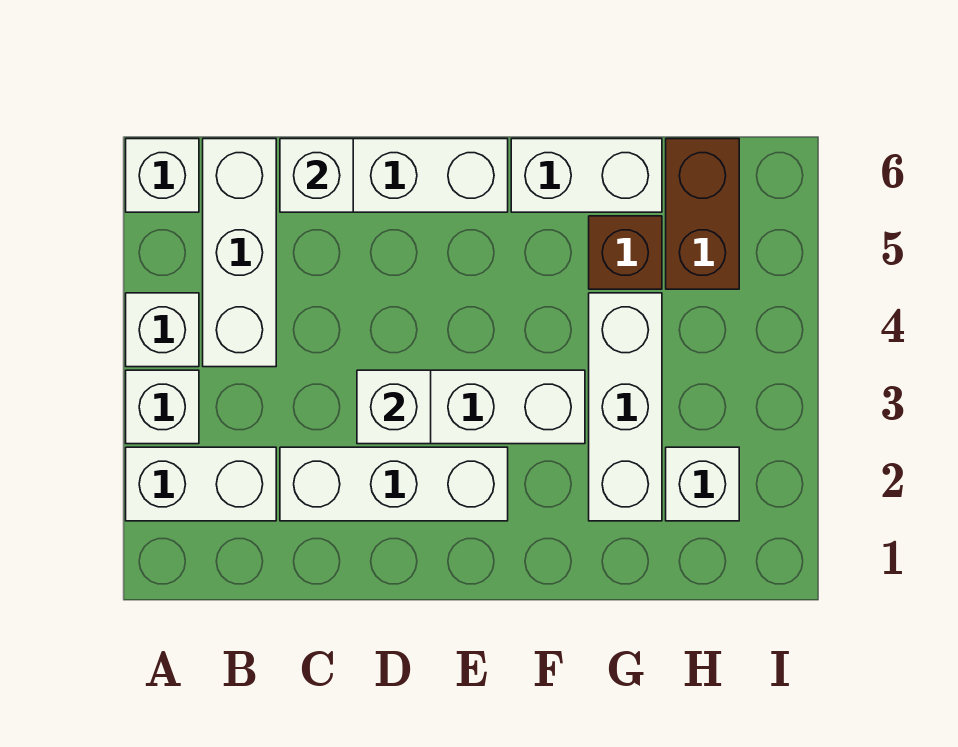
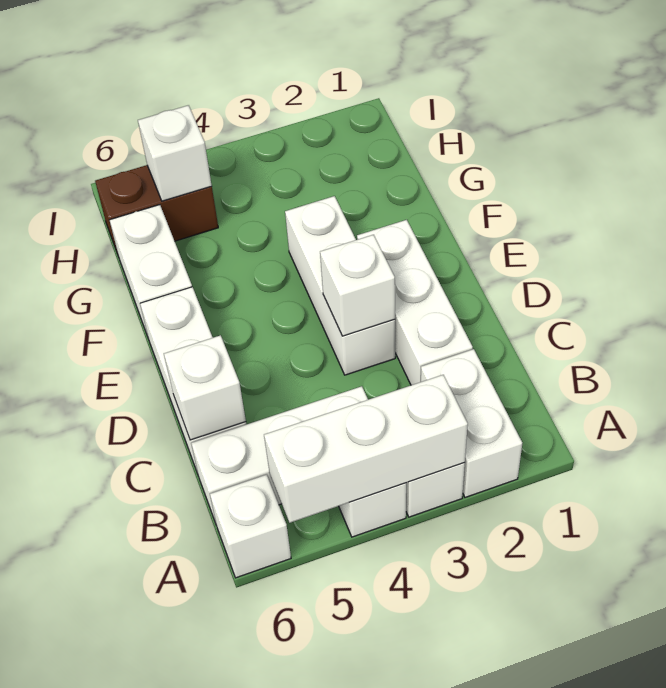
white 1x3 brick [589,293,662,521] -> white 1x3 brick moved to [264,375,468,523]
brown 1x1 brick [589,216,662,289] -> none
white 1x1 brick [666,447,739,521] -> white 1x1 brick moved to [138,105,212,201]

